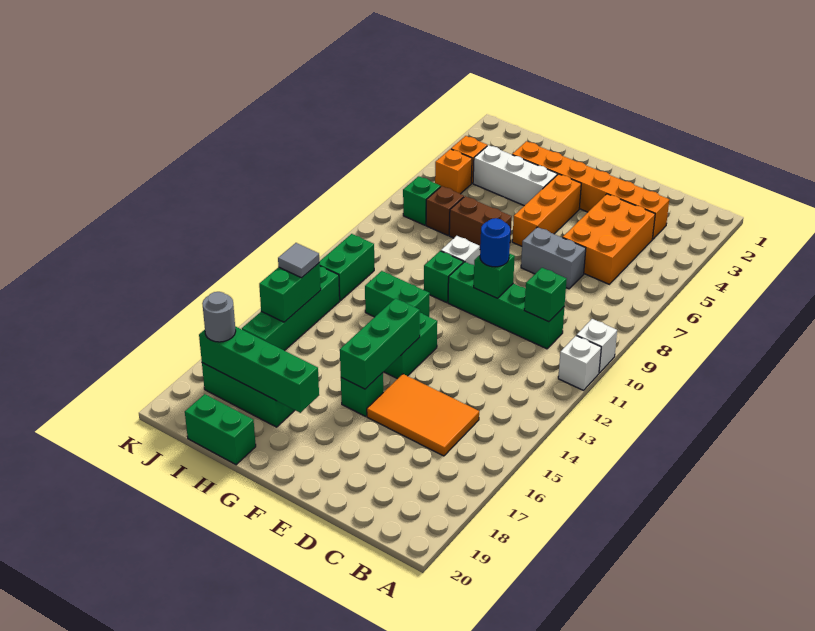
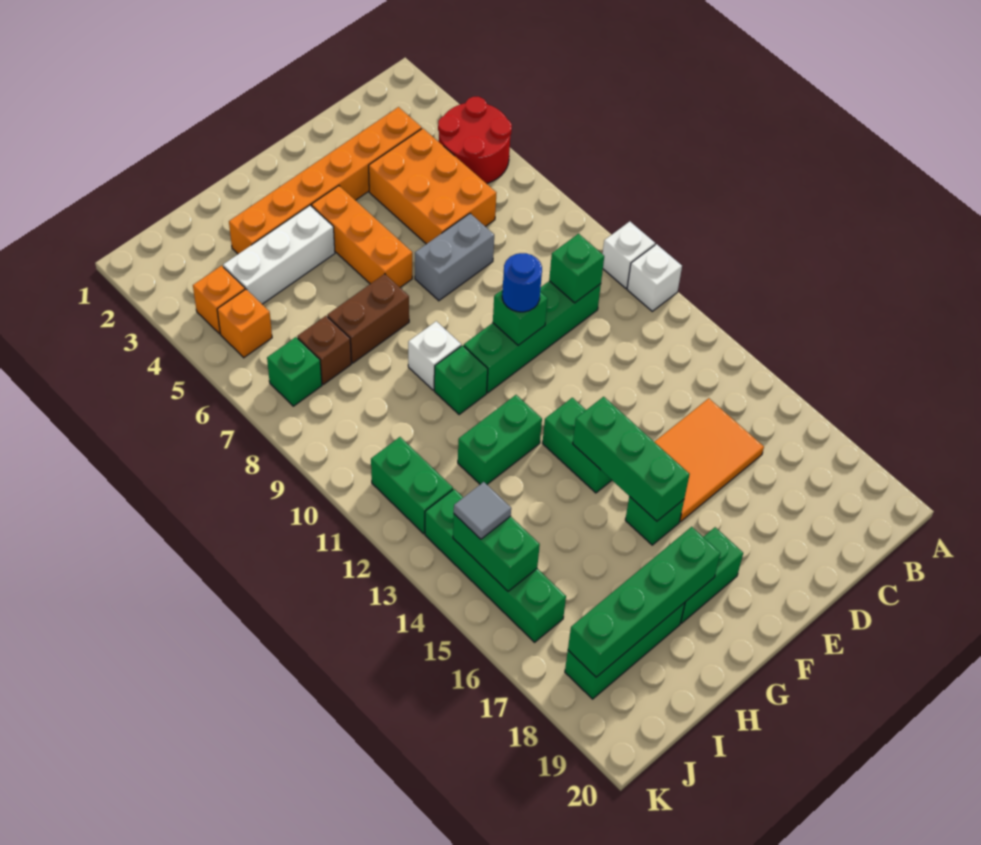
none -> red 2x2 round brick [438,97,512,184]
green 1x2 brick [185,394,256,465] -> green 1x2 brick moved to [681,527,743,623]
grey 1x1 round brick [202,292,236,342] -> none

